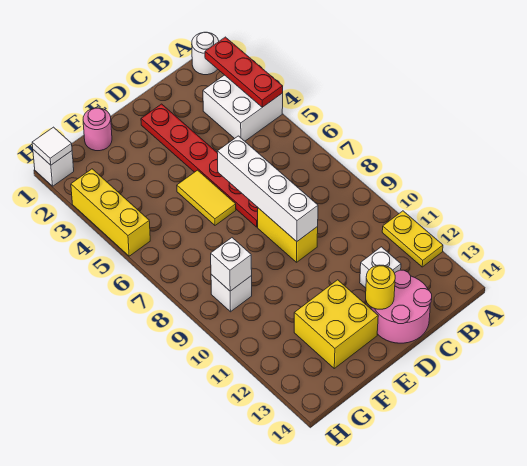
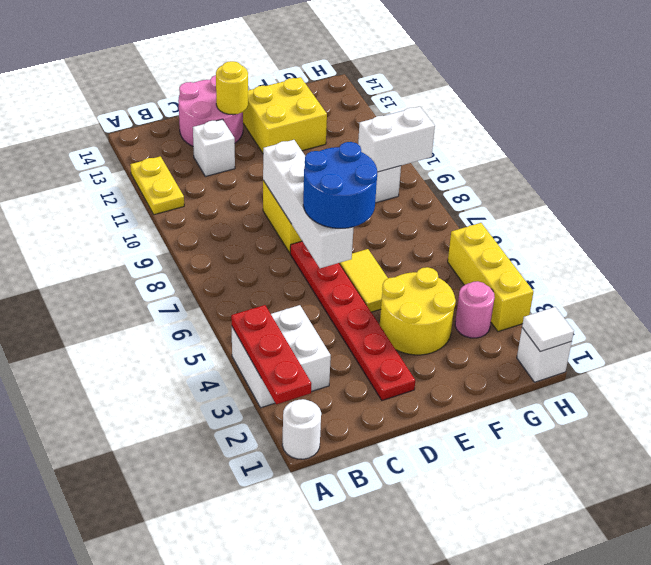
none -> blue 2x2 round brick [303,142,377,228]
none -> yellow 2x2 round brick [380,267,456,355]
pink 1x1 round brick [83,108,112,151] -> pink 1x1 round brick moved to [455,281,495,338]
white 1x1 brick [211,238,252,291] -> white 1x2 brick [358,106,435,172]

